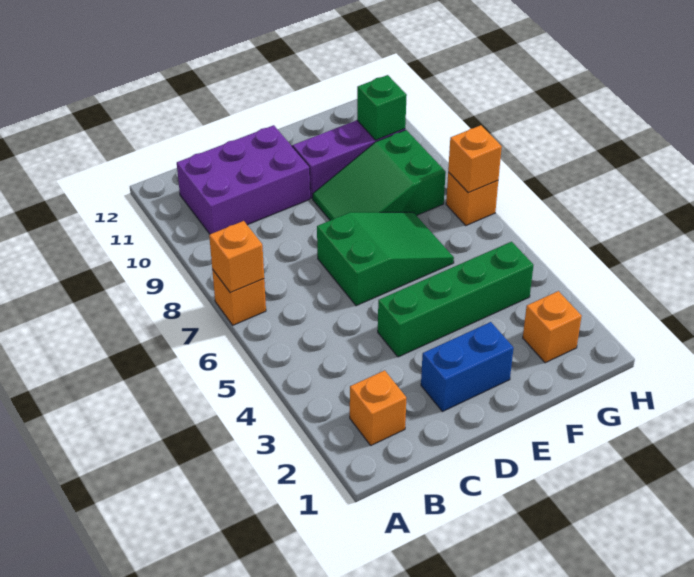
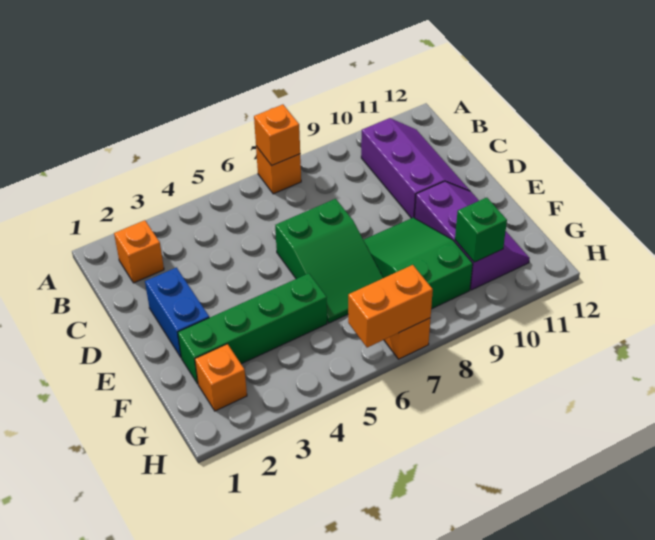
purple 2x3 brick [177,125,310,234] -> purple 2x3 slope [361,118,470,218]
green 1x4 brick [378,242,534,357] -> green 1x4 brick turned to [178,273,327,384]
orange 1x1 brick [448,125,502,193] -> orange 1x2 brick [348,265,433,348]

